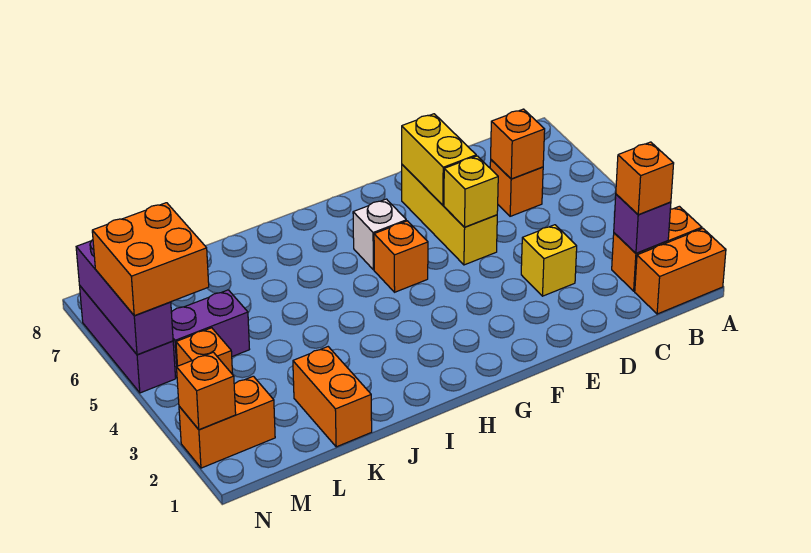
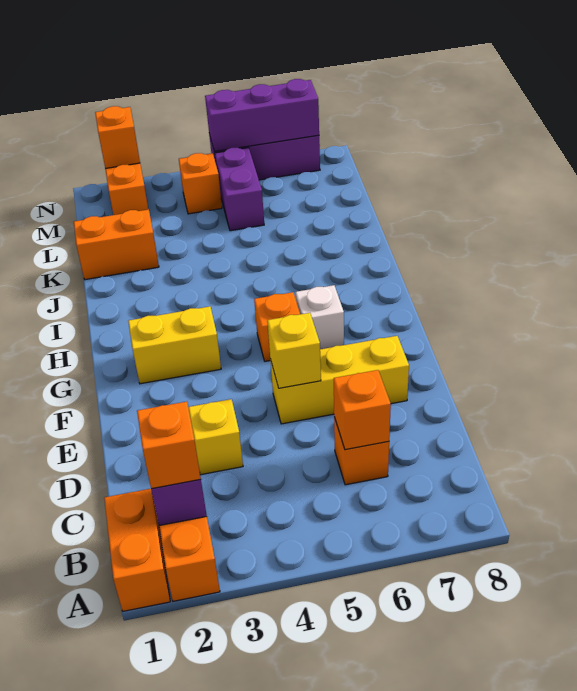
yellow 1x2 brick [402,114,476,205] -> yellow 1x2 brick moved to [128,306,221,384]
orange 2x2 brick [92,203,209,316] -> none

